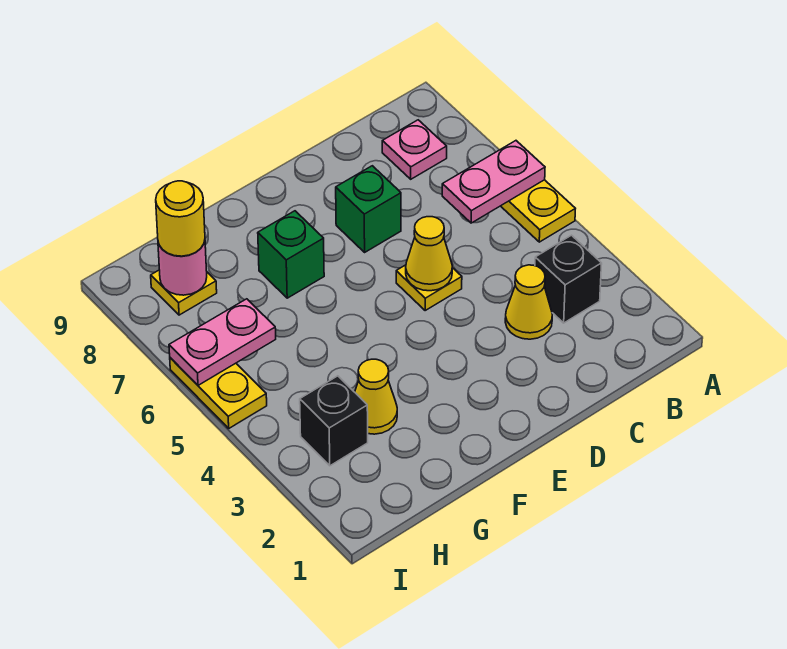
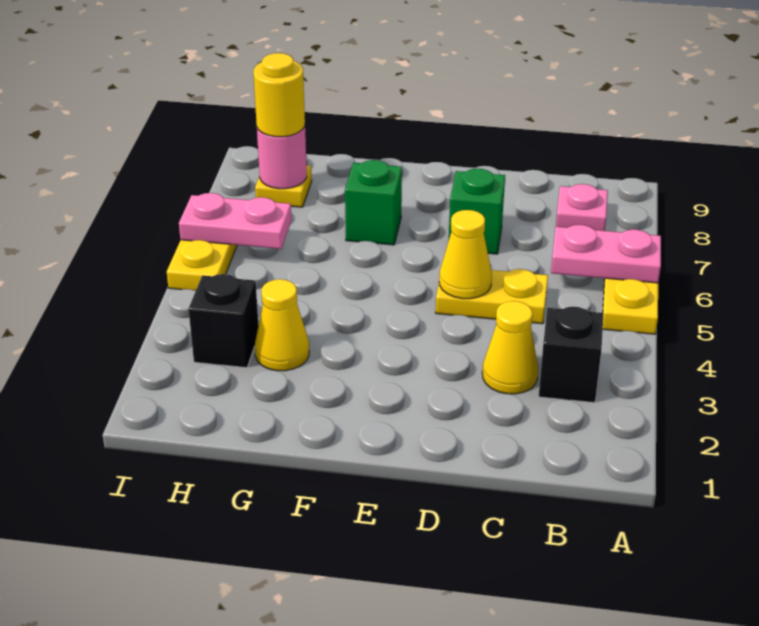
yellow 1x1 plate [396,265,462,311] -> yellow 1x2 plate [436,269,548,324]

